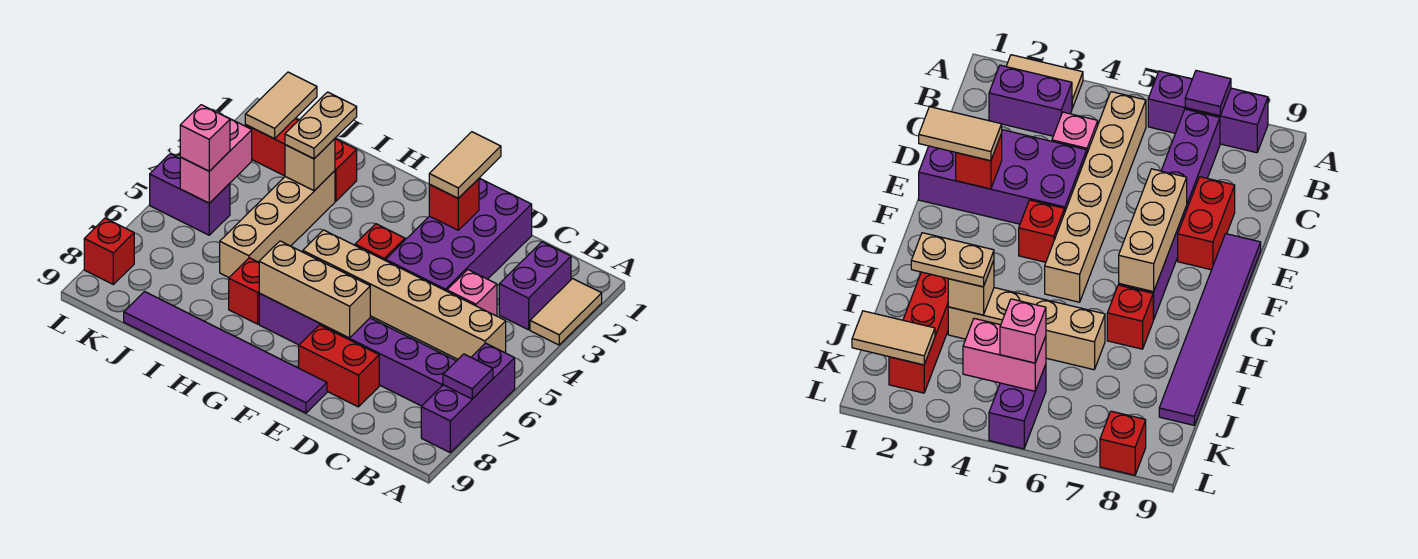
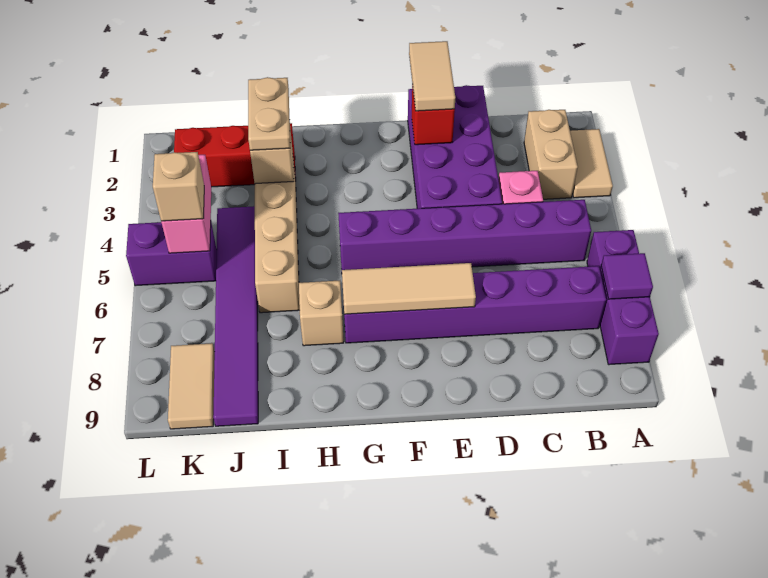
purple 1x2 brick [499,242,571,330] -> tan 1x2 brick [524,110,578,199]
tan 1x6 brick [303,230,506,359] -> purple 1x6 brick [338,200,591,270]
red 1x2 brick [299,325,379,407] -> none
tan 1x3 brick [259,241,370,338] -> tan 1x3 tile [342,263,476,314]
purple 1x6 tile [124,292,327,413] -> purple 1x6 tile turned to [213,206,258,426]
red 1x1 brick [355,224,405,261] -> none
red 1x1 brick [229,258,259,324] -> tan 1x1 brick [299,280,344,346]
tan 1x2 tile [245,72,317,139] -> tan 1x2 tile moved to [168,343,215,429]
pink 1x1 brick [180,105,230,171] -> tan 1x1 brick [153,152,204,221]
red 1x1 brick [84,218,134,284] -> none

